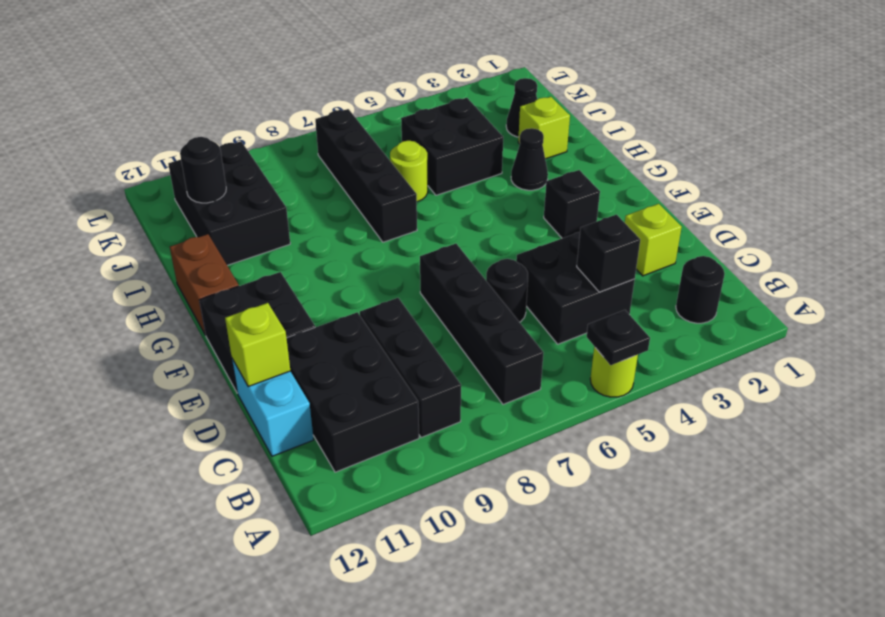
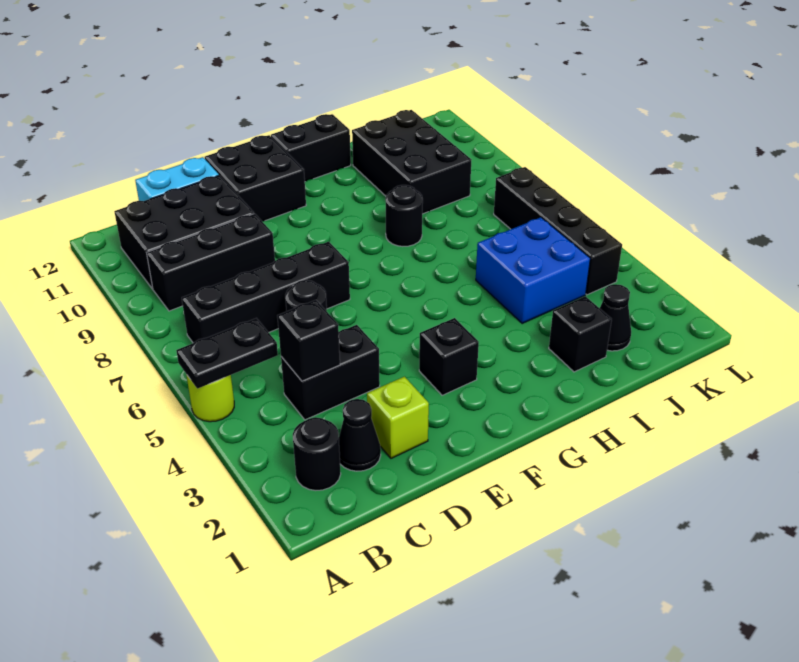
black 1x1 plate [586,310,650,365] -> black 1x2 plate [176,318,278,389]
black 2x2 brick [516,232,635,344] -> black 1x2 brick [281,325,380,420]
lime 1x1 brick [225,303,290,387] -> none
brown 1x2 brick [170,234,239,335] -> black 1x2 brick [271,114,351,182]
black 1x1 cone [511,128,548,190] -> black 1x1 cone moved to [339,399,381,471]
black 1x4 brick [315,109,417,242] -> black 1x4 brick turned to [494,167,622,295]
lime 1x1 brick [518,97,570,159] -> black 1x1 brick [549,296,612,372]
black 2x2 brick [401,98,503,195] -> blue 2x2 brick [476,217,590,324]
lime 1x1 round brick [390,141,428,202] -> none
black 2x3 brick [168,141,290,265] -> black 2x3 brick turned to [352,110,471,214]
black 1x1 round brick [180,137,226,203] -> black 1x1 round brick moved to [385,185,423,246]

